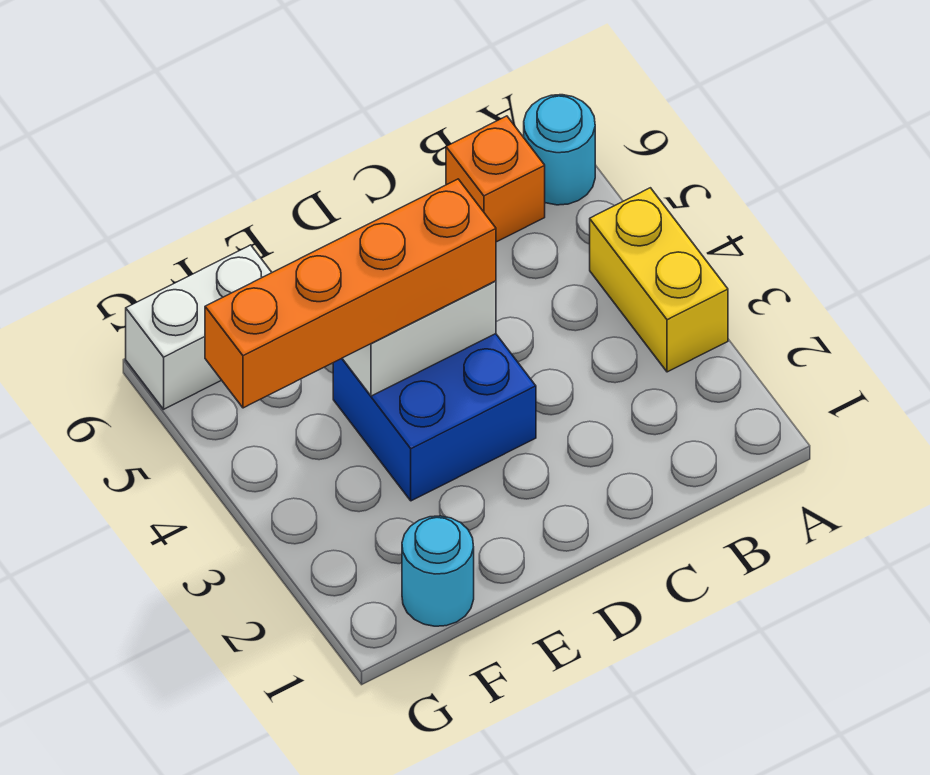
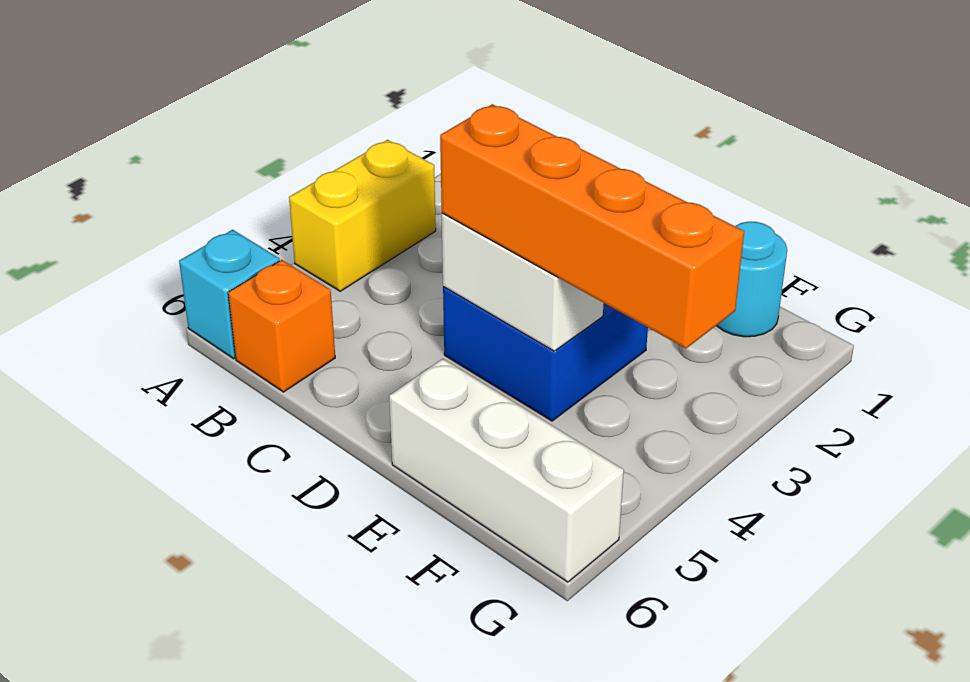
cyan 1x1 round brick [524,95,595,205] -> cyan 1x1 brick [179,230,280,359]
white 1x2 brick [126,245,272,409] -> white 1x3 brick [389,359,624,582]

